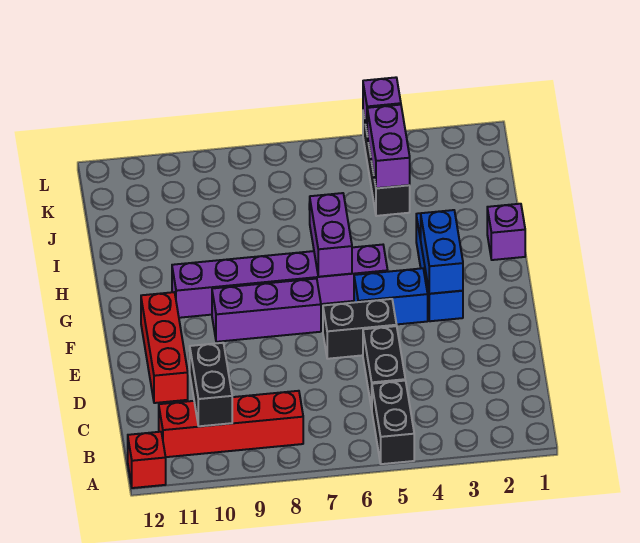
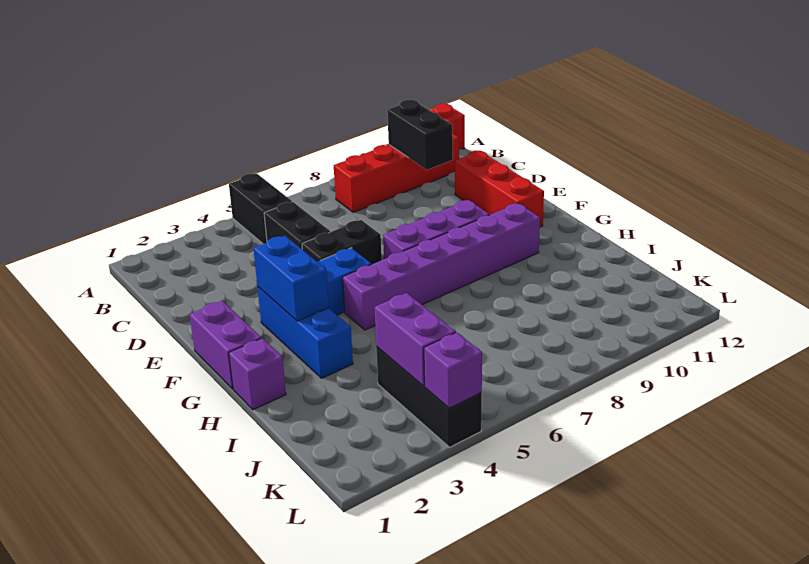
purple 1x2 brick [310,193,352,277] -> purple 1x2 brick moved to [190,301,261,389]

